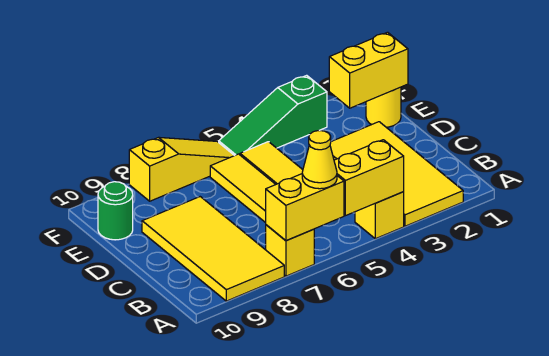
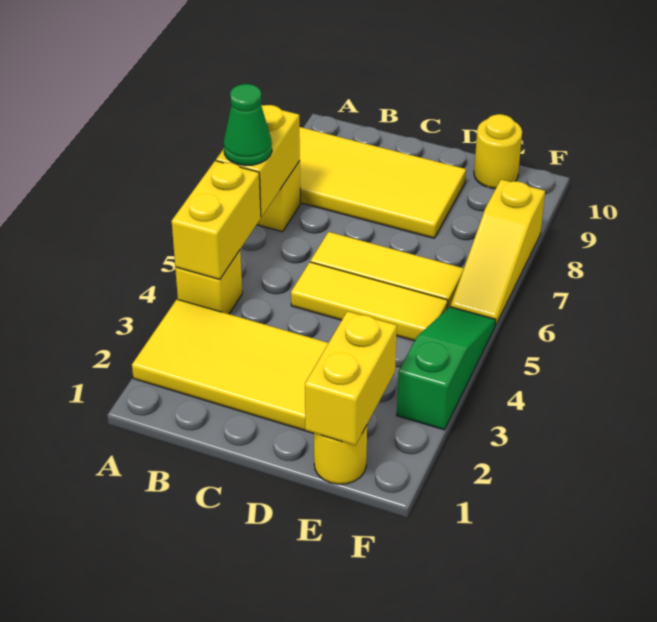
yellow 1x1 cone [302,131,337,189] -> green 1x1 cone [224,84,272,166]
green 1x1 round brick [98,182,133,240] -> yellow 1x1 round brick [474,114,522,189]

